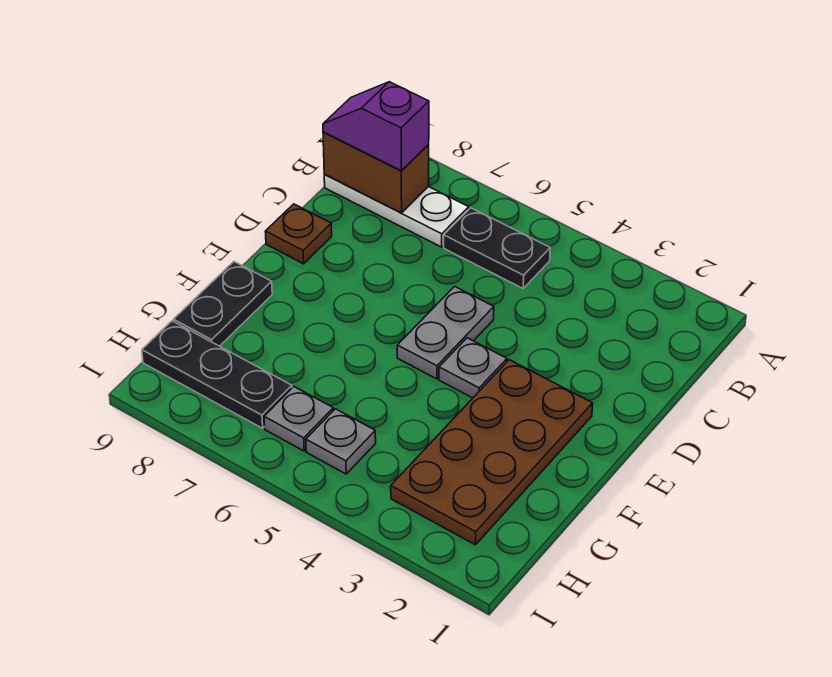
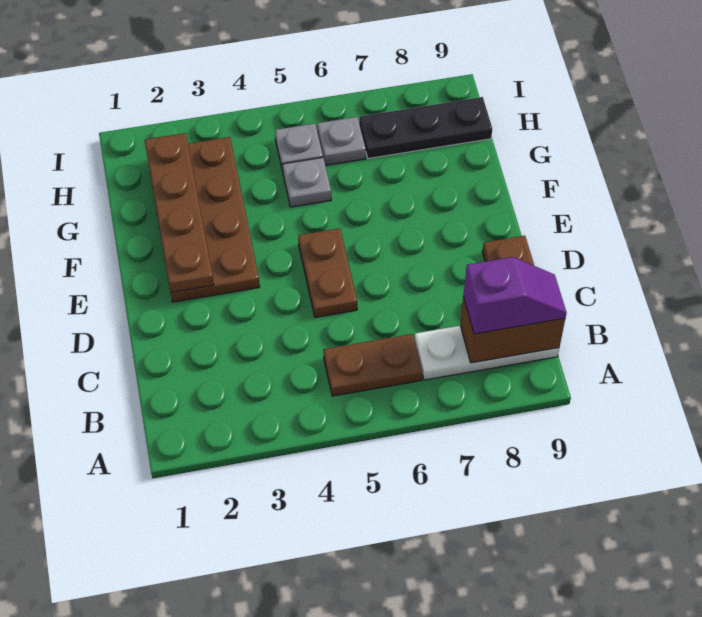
black 1x2 plate [444,208,550,288] -> brown 1x2 plate [324,334,422,396]
grey 1x2 plate [397,286,494,379] -> brown 1x2 plate [298,228,357,317]
none -> brown 1x4 plate [145,133,214,293]
grey 1x1 plate [439,338,507,398] -> grey 1x1 plate moved to [282,158,331,207]
black 1x2 plate [174,262,272,346] -> none

